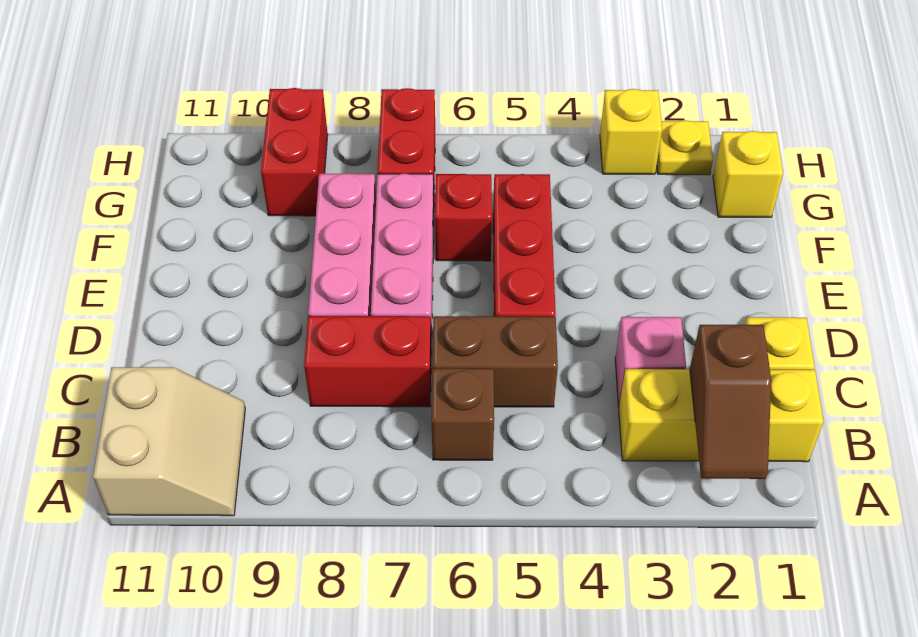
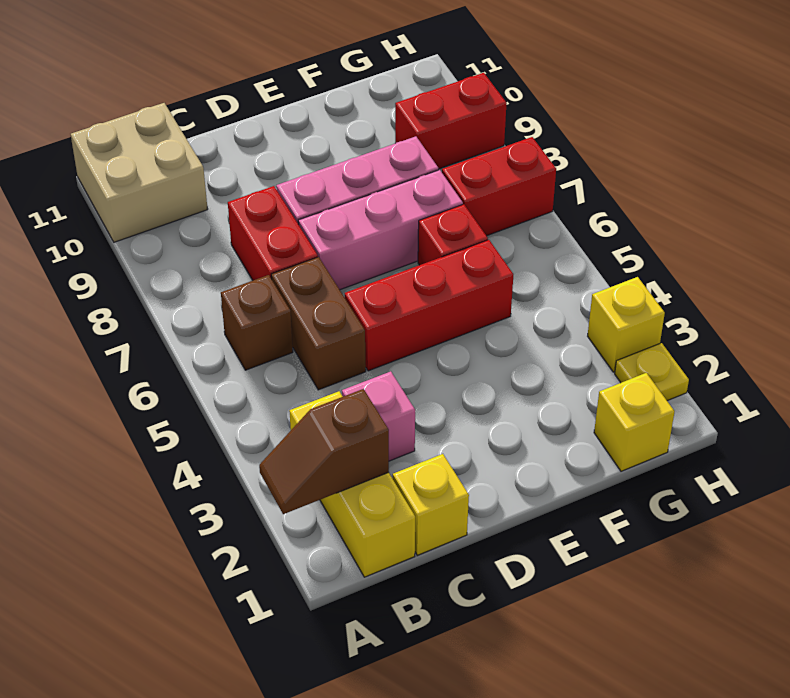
tan 2x2 slope [93,367,245,516] -> tan 2x2 brick [71,103,208,242]

